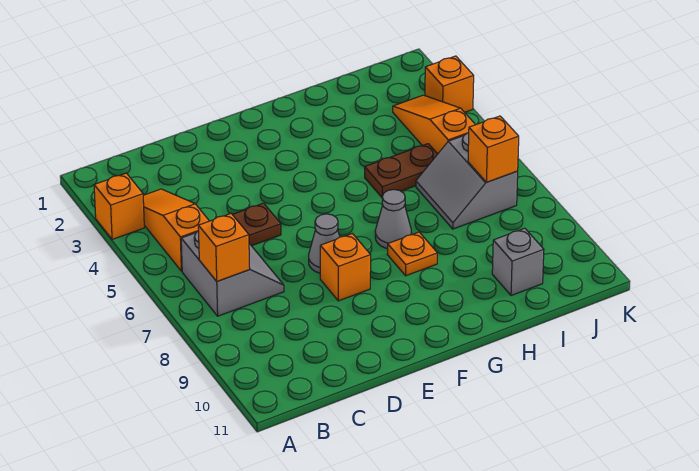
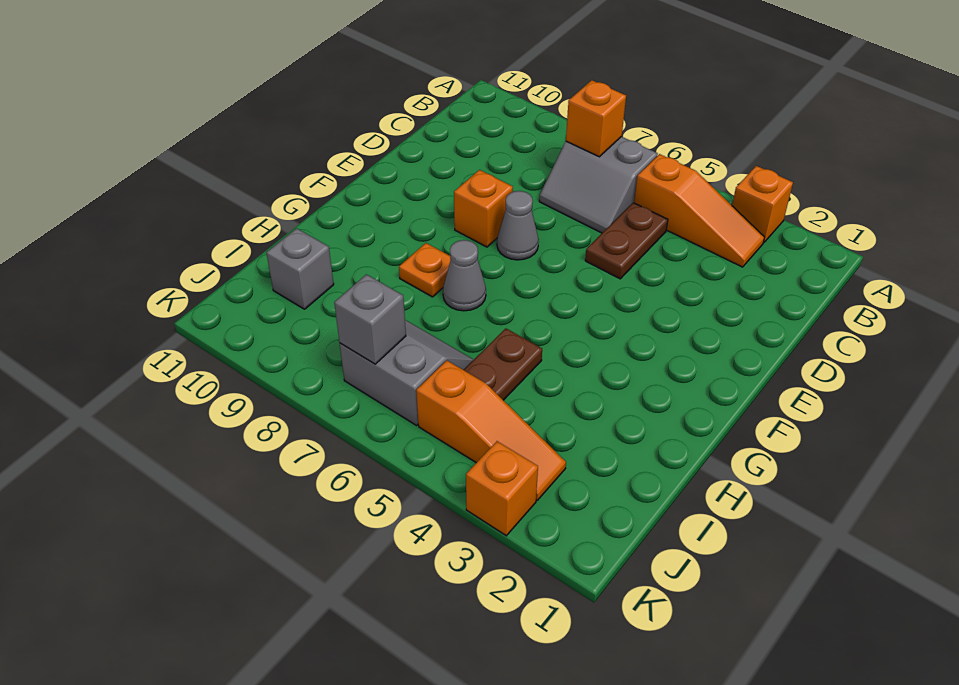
orange 1x1 brick [468,116,519,182] -> grey 1x1 brick [334,274,406,364]

